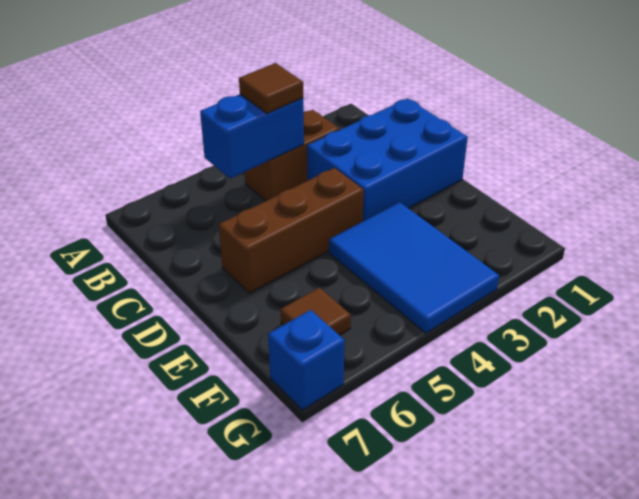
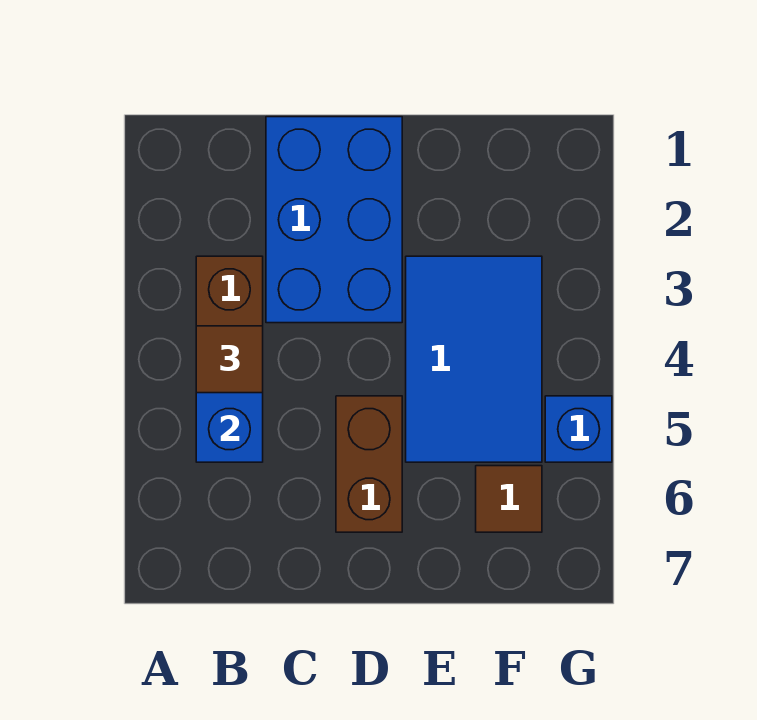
brown 1x3 brick [219,168,364,293] -> brown 1x2 brick [336,396,402,532]
blue 2x3 tile [329,202,499,333] -> blue 2x3 tile turned to [406,256,542,462]
blue 1x1 brick [268,310,345,410] -> blue 1x1 brick moved to [545,396,612,462]

